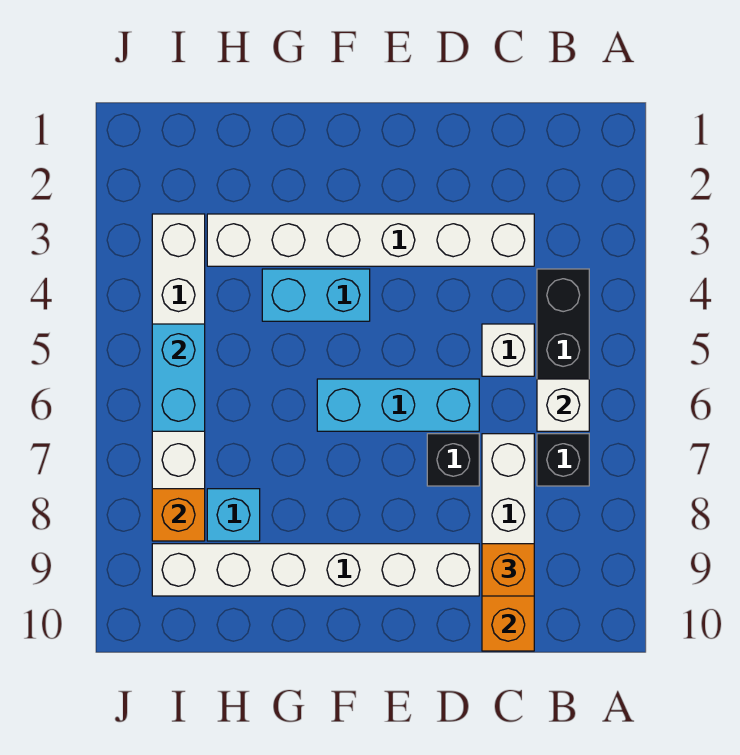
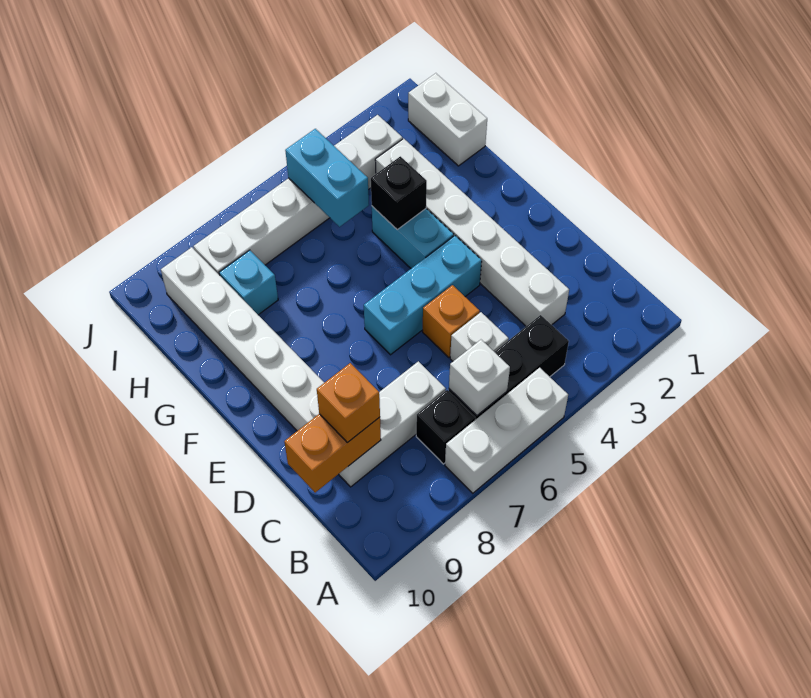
none -> white 1x3 brick [445,368,568,493]
cyan 1x3 brick [317,379,479,431] -> cyan 1x3 brick turned to [364,236,482,355]
black 1x1 brick [427,434,479,486] -> black 1x1 brick moved to [371,156,427,229]
none -> white 1x2 brick [408,73,487,166]
cyan 1x2 brick [152,324,205,431] -> cyan 1x2 brick turned to [285,129,369,227]
orange 1x1 brick [152,489,205,541] -> orange 1x1 brick moved to [423,285,480,358]

